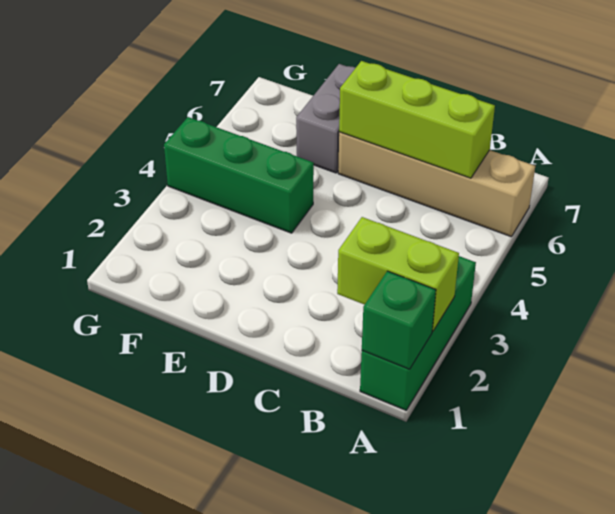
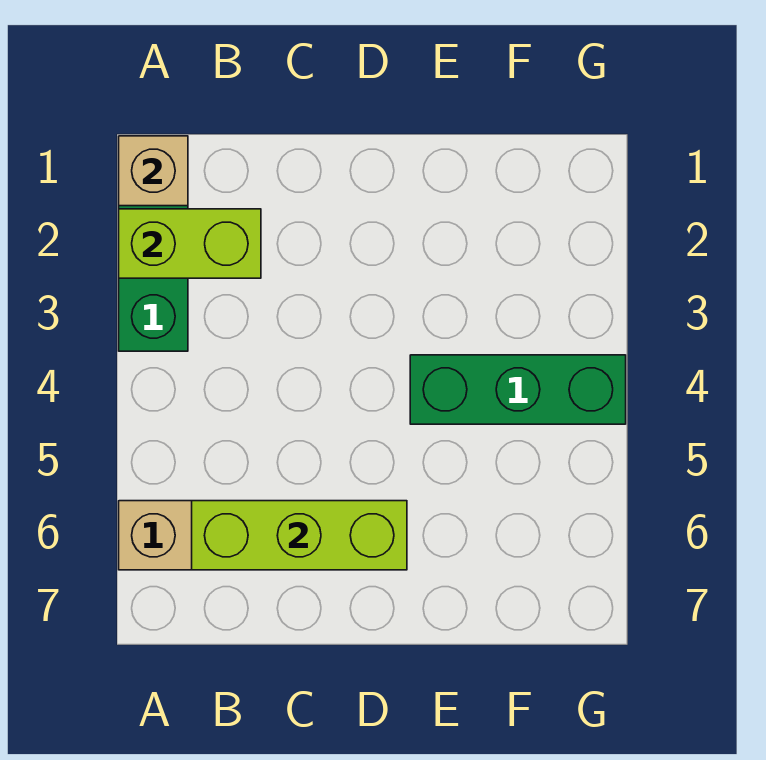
green 1x1 brick [362,271,436,369] -> tan 1x1 brick [119,136,188,206]
grey 1x2 brick [296,64,355,173] -> none

